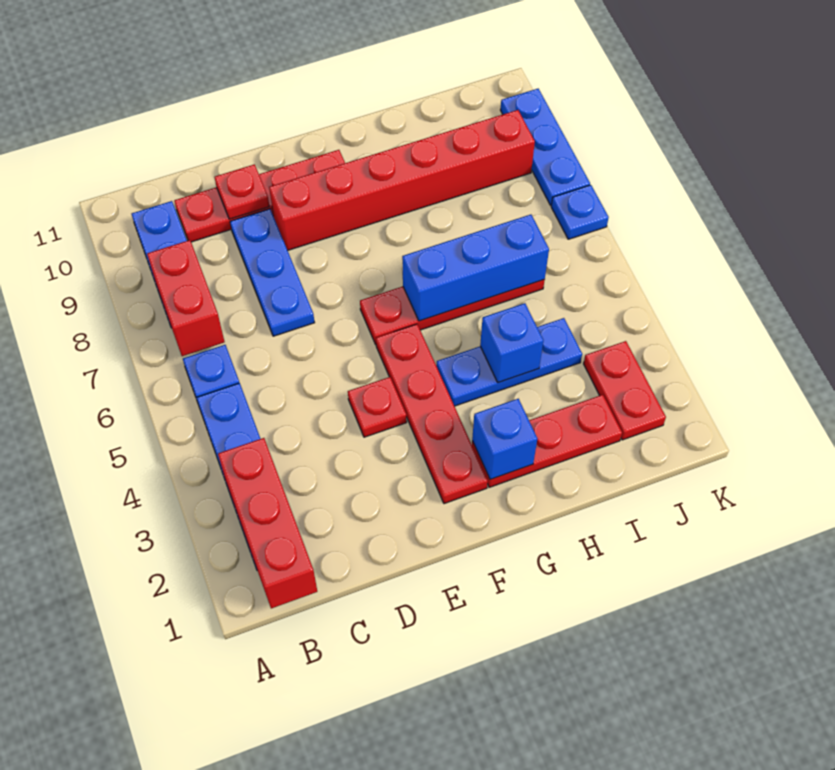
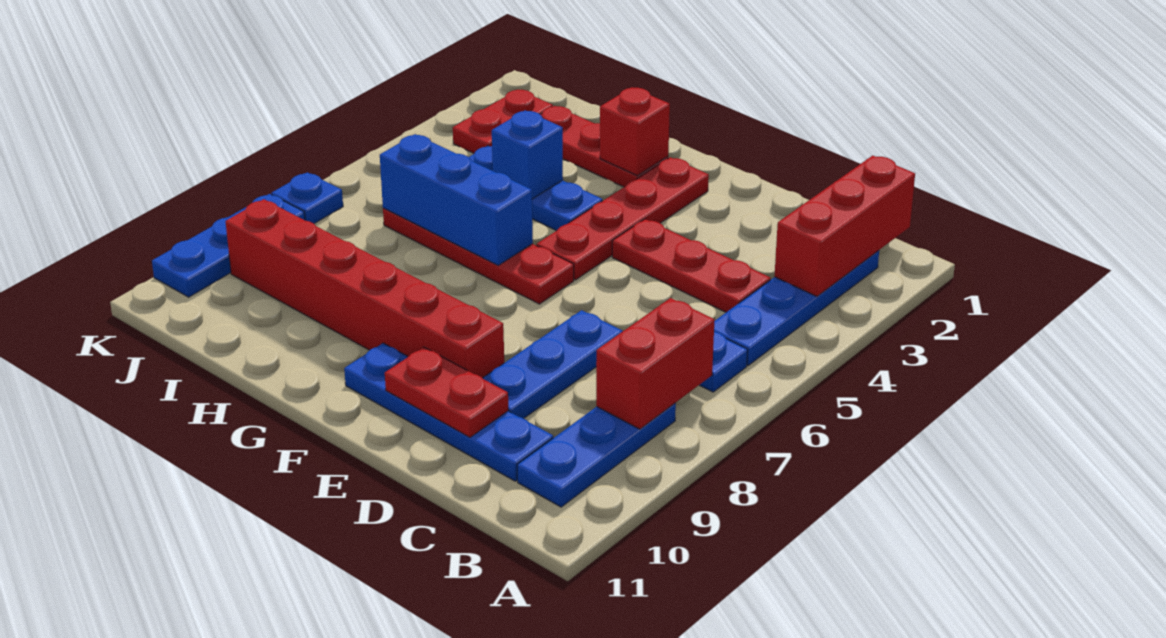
red 1x4 plate [174,150,345,242] -> blue 1x4 plate [344,343,553,481]
red 1x1 plate [215,164,270,219] -> red 1x2 plate [385,347,508,437]
red 1x1 plate [348,377,407,437] -> red 1x3 plate [612,219,771,312]
blue 1x1 brick [472,399,537,479] -> red 1x1 brick [600,87,670,176]

